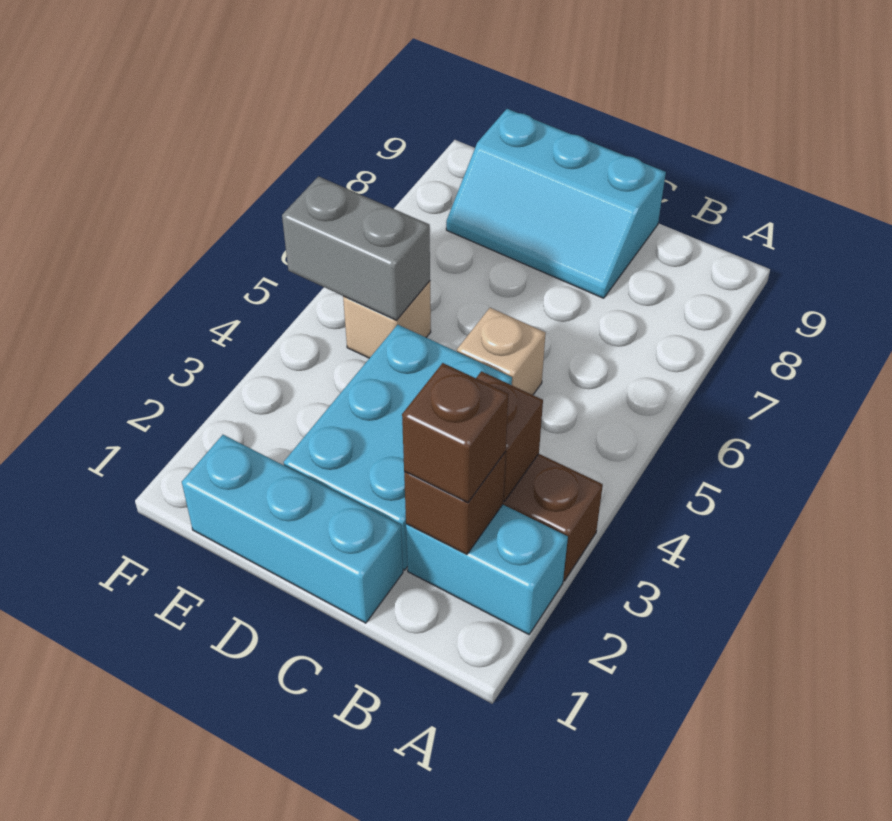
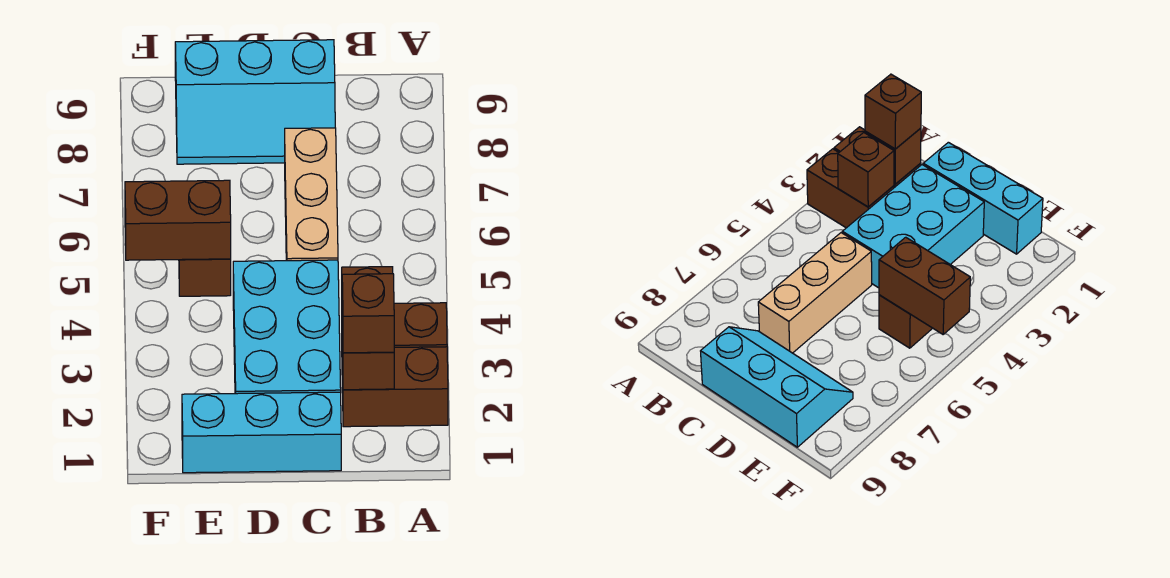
cyan 1x2 brick [406,505,568,634] -> brown 1x2 brick [342,347,448,427]
tan 1x1 brick [457,308,546,395] -> tan 1x3 brick [285,128,338,261]
tan 1x1 brick [343,281,431,358] -> brown 1x1 brick [179,259,231,296]
grey 1x2 brick [282,177,430,320] -> brown 1x2 brick [125,180,231,260]

